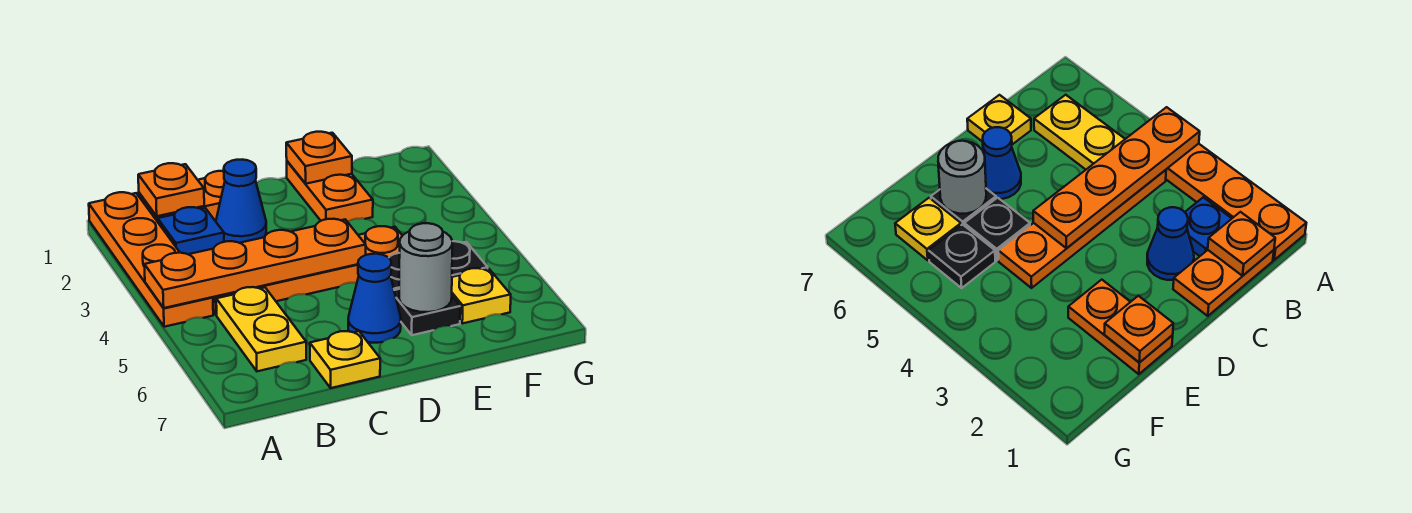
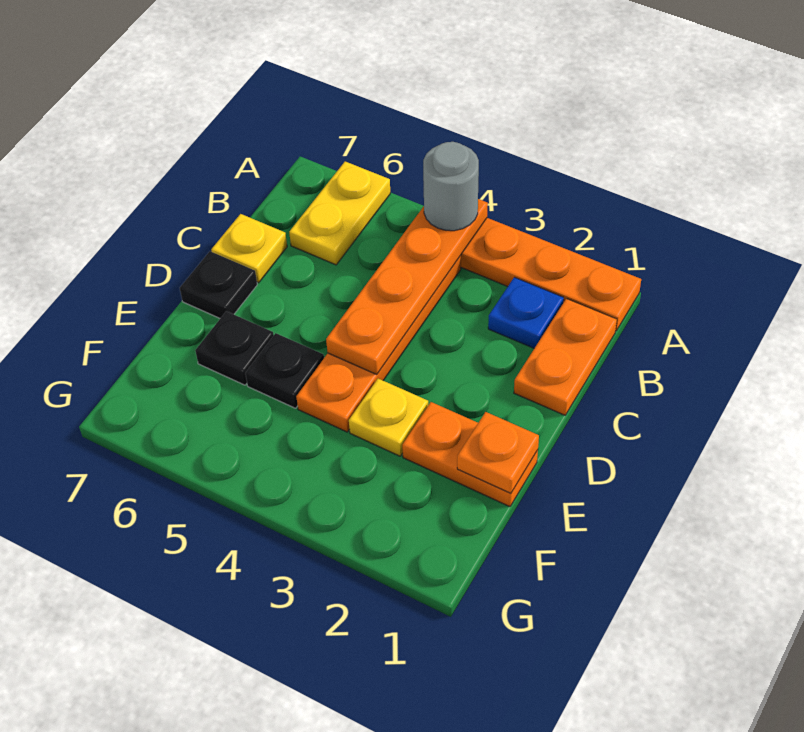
orange 1x1 plate [138,163,204,216] -> none
yellow 1x2 plate [216,287,306,371] -> yellow 1x2 plate turned to [289,162,390,265]
blue 1x1 cone [216,160,266,243] -> none
blue 1x1 cone [348,254,401,343] -> none
grey 1x1 round brick [399,223,452,312] -> grey 1x1 round brick moved to [423,142,479,231]
black 1x1 plate [452,241,488,277] -> black 1x1 plate moved to [180,251,257,318]
yellow 1x1 plate [452,268,511,323] -> yellow 1x1 plate moved to [349,379,428,456]

